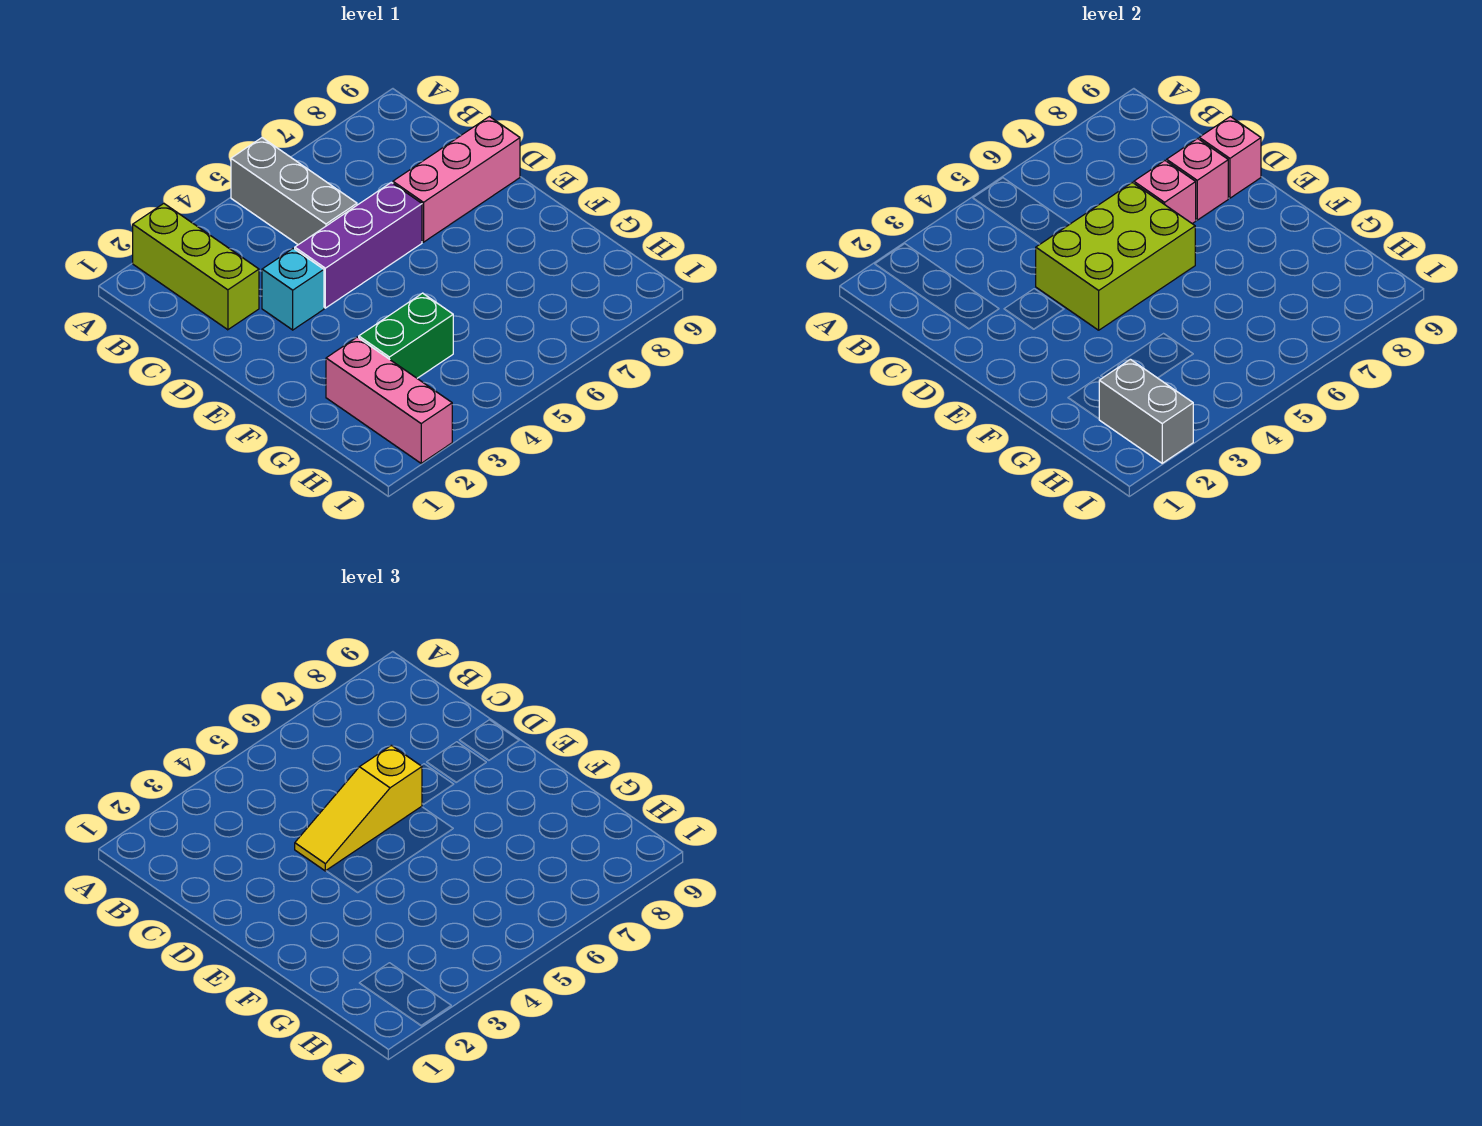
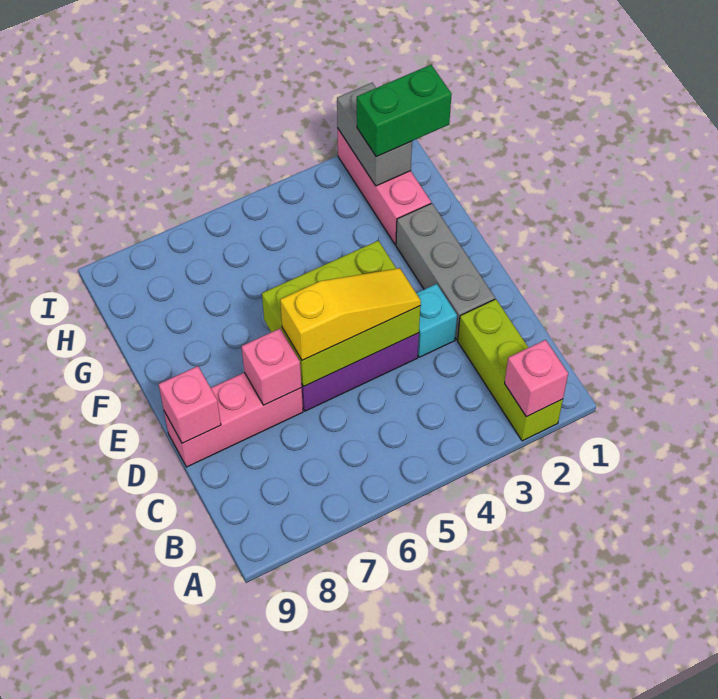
grey 1x3 brick [231,138,357,245] -> grey 1x3 brick moved to [396,203,495,340]
pink 1x1 brick [1167,139,1228,220] -> pink 1x1 brick moved to [505,340,568,417]
green 1x2 brick [359,293,453,378] -> green 1x2 brick moved to [357,65,452,157]

